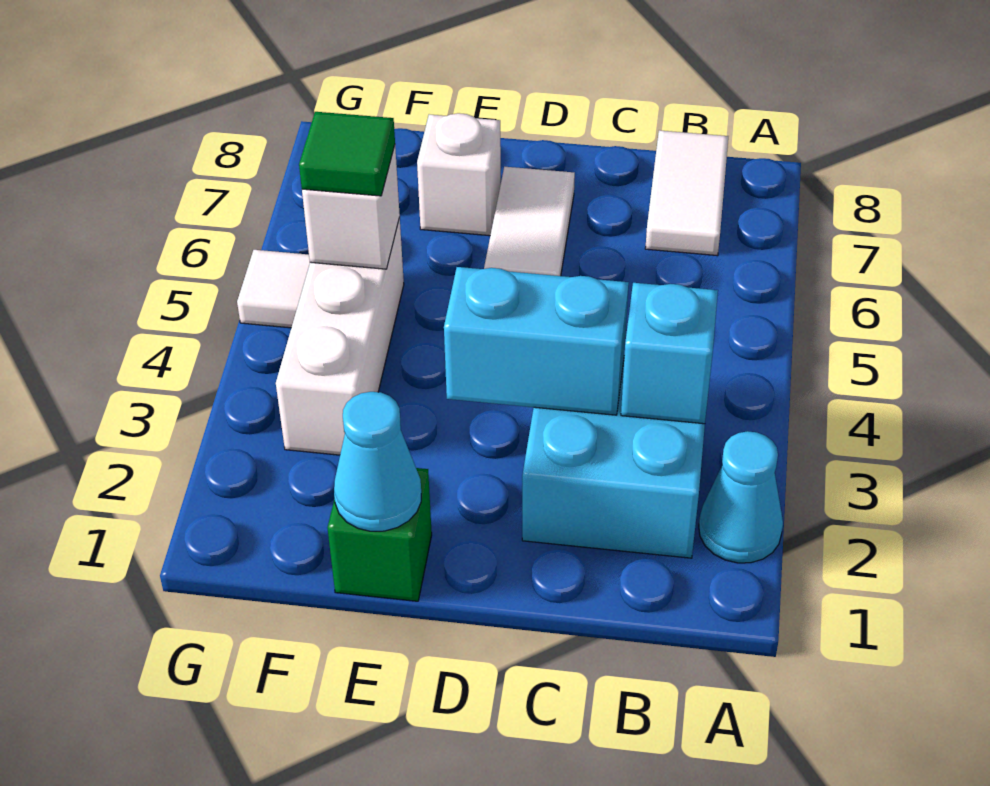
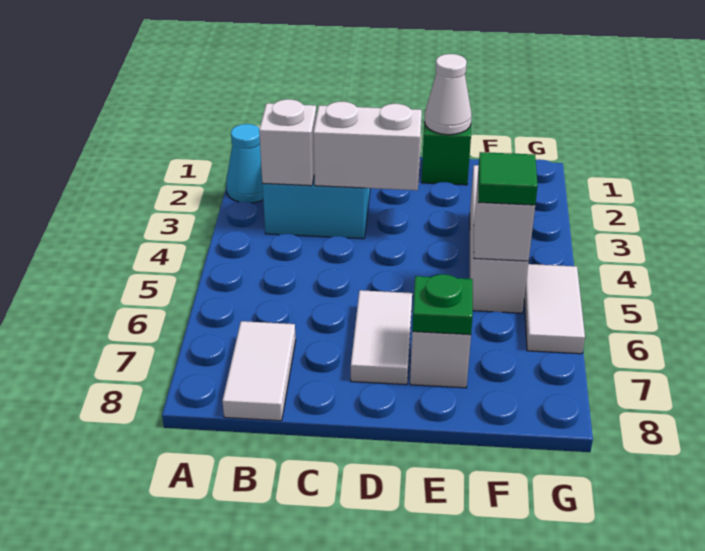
cyan 1x1 brick [621,283,718,424] -> white 1x1 brick [259,99,316,186]
cyan 1x2 brick [444,267,629,415] -> white 1x2 brick [313,101,422,190]
cyan 1x1 cone [334,392,421,531] -> white 1x1 cone [424,54,472,135]
none -> green 1x1 plate [412,274,473,335]
white 1x1 tile [237,250,310,328] -> white 1x2 tile [524,264,585,354]

